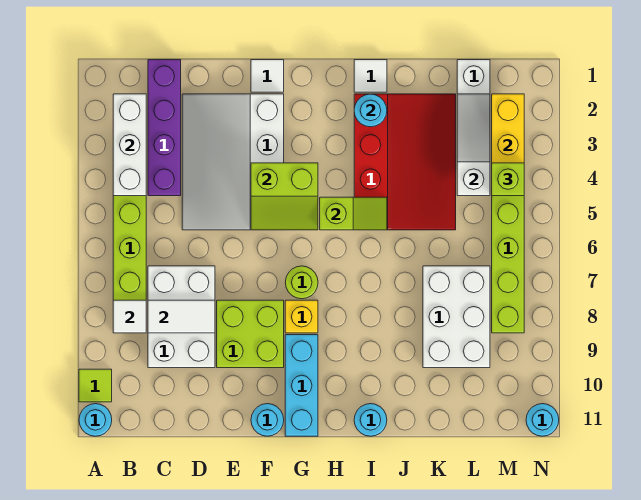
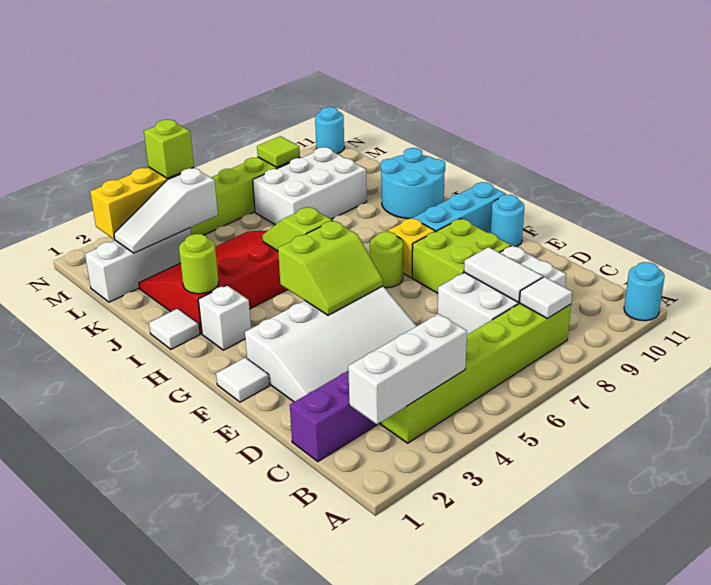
lime 1x1 tile [79,369,112,402] -> lime 1x1 tile moved to [257,136,300,167]
lime 2x2 slope [251,163,318,230] -> lime 2x2 slope turned to [278,221,383,315]
none -> white 1x1 brick [198,285,251,350]
cyan 1x1 round brick [354,94,387,127] -> lime 1x1 round brick [179,234,219,294]
cyan 1x1 round brick [354,404,387,436] -> cyan 2x2 round brick [381,148,445,219]

